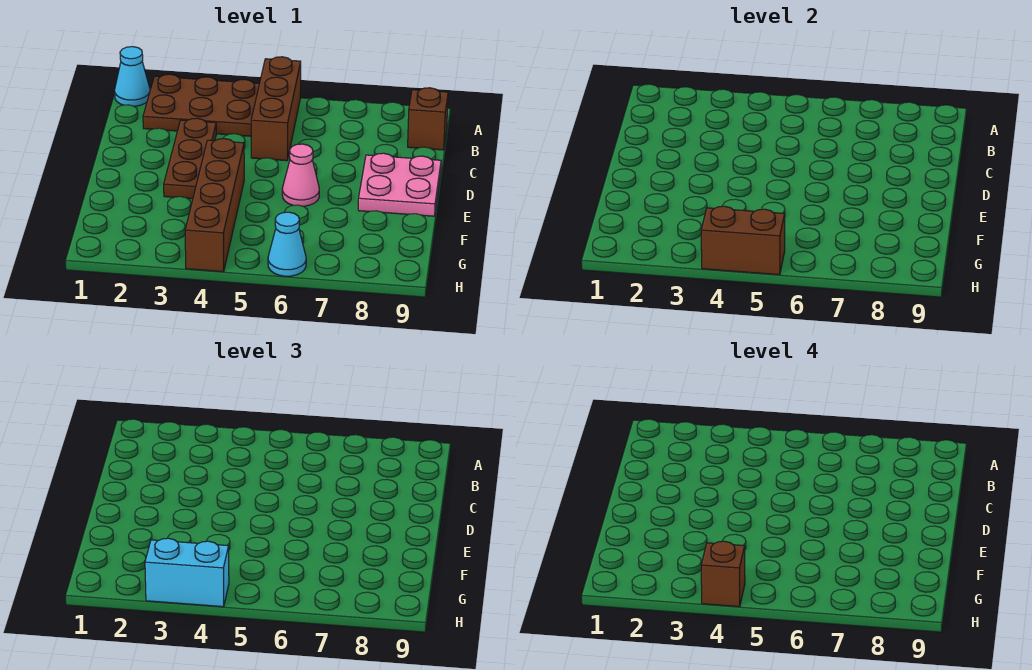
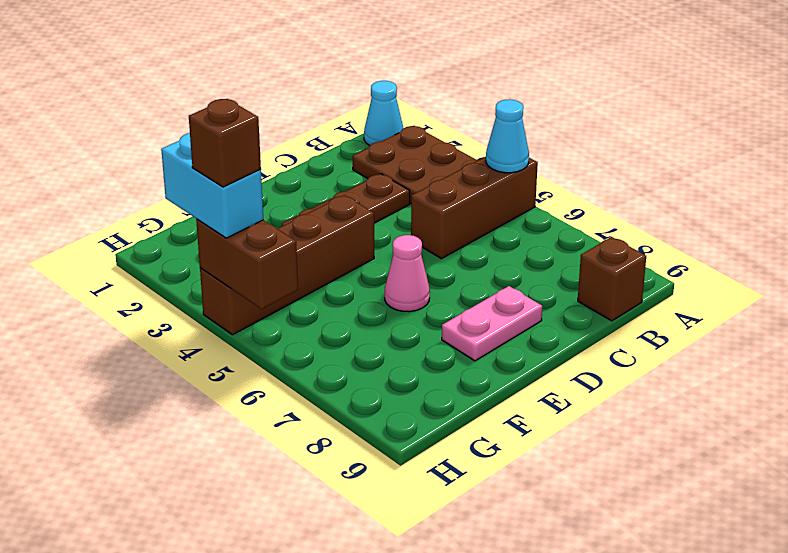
pink 2x2 plate [358,153,441,216] -> pink 1x2 plate [442,286,542,361]
cyan 1x1 cone [268,212,306,276] -> cyan 1x1 cone moved to [486,99,529,173]

